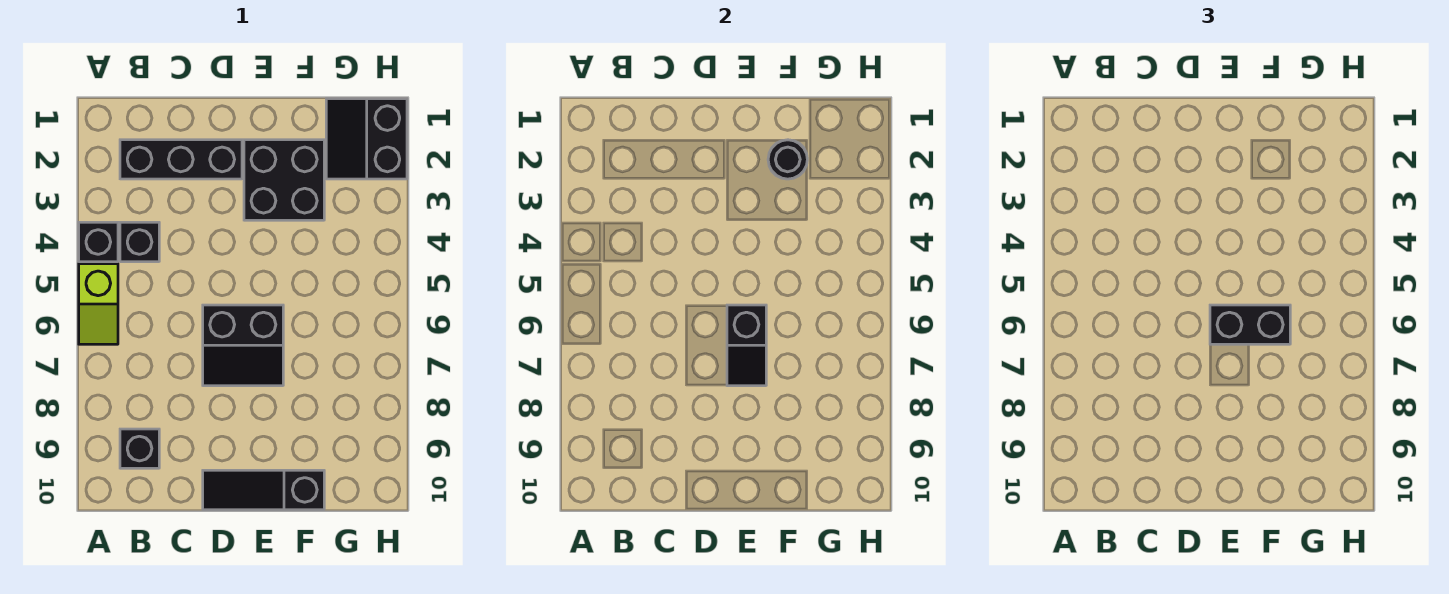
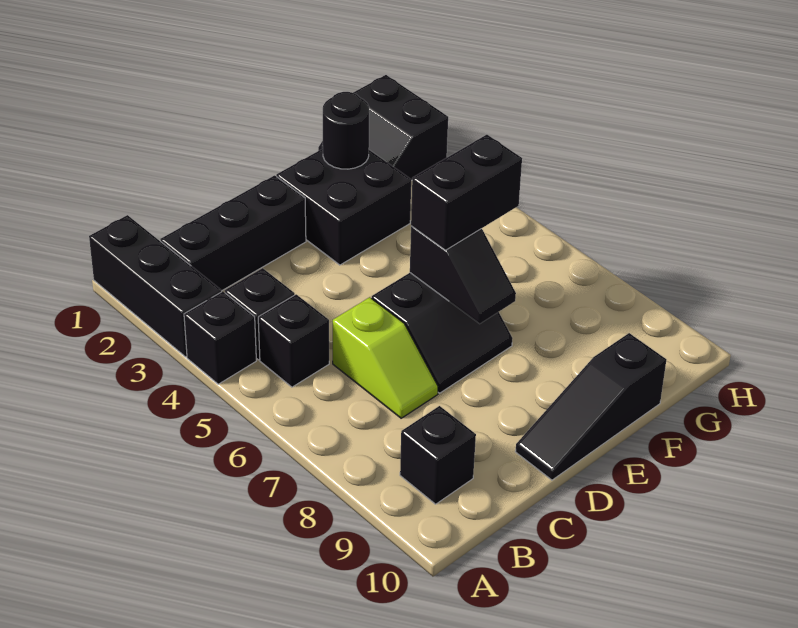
none -> black 1x3 brick [89,215,221,357]
lime 1x2 slope [79,264,118,344] -> lime 1x2 slope moved to [333,297,438,418]
none -> black 1x1 brick [258,294,329,387]

